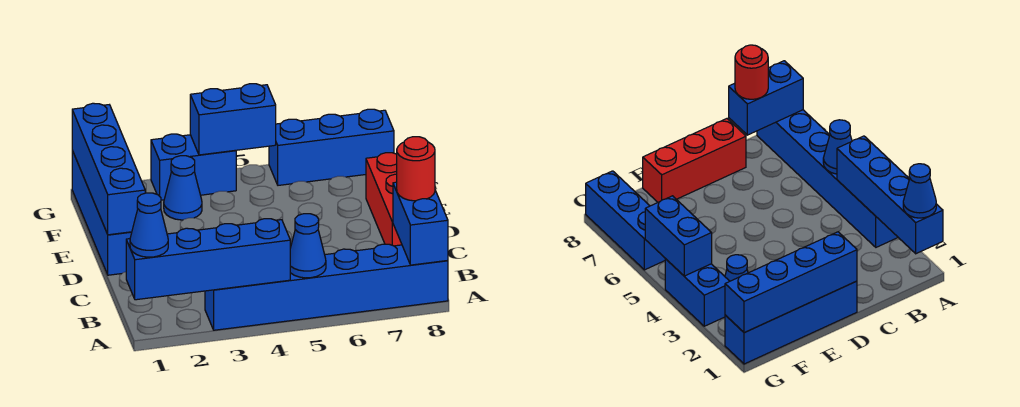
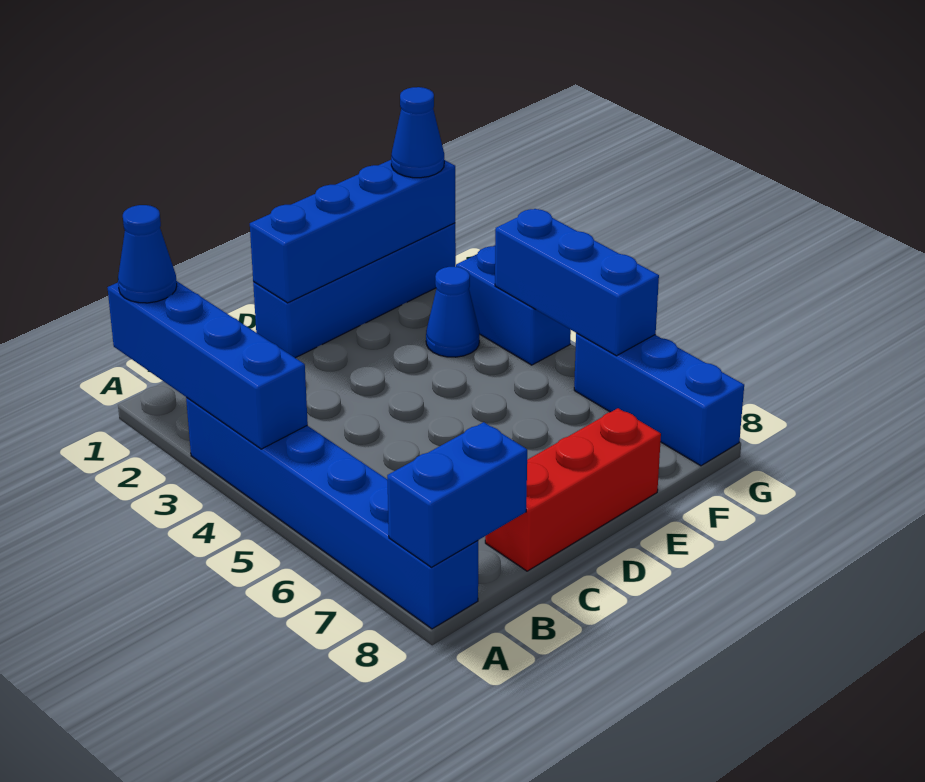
blue 1x1 cone [290,214,326,278] -> blue 1x1 cone moved to [391,87,444,178]
red 1x1 round brick [397,137,435,201] -> none
blue 1x2 brick [190,84,276,155] -> blue 1x3 brick [495,209,659,356]

